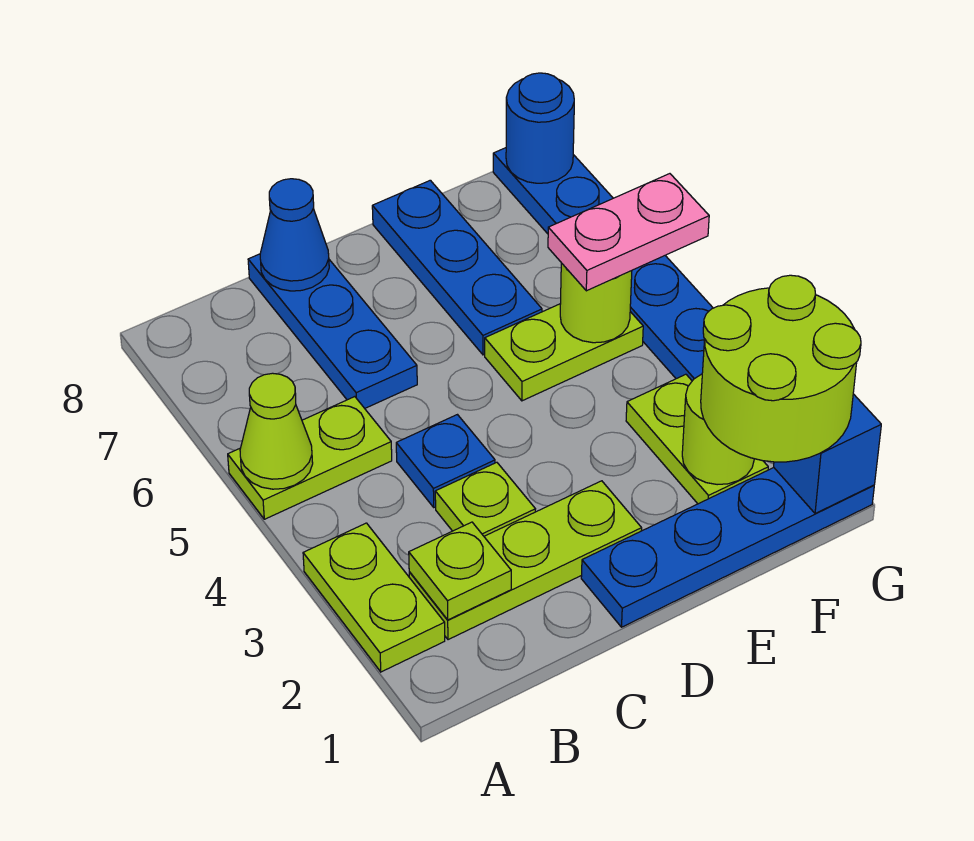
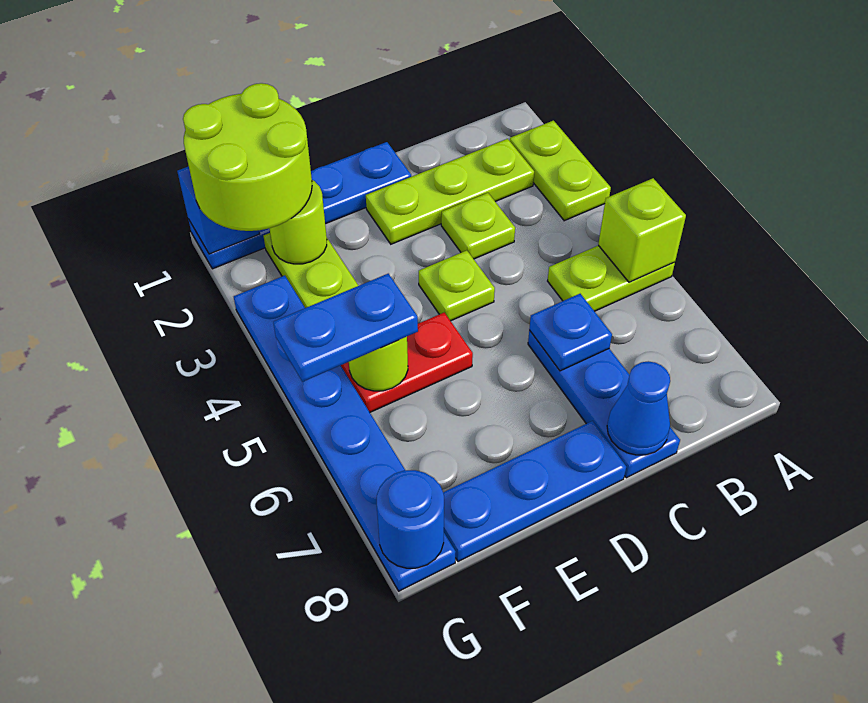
lime 1x1 cone [240,373,313,489] -> lime 1x1 brick [598,178,686,282]
lime 1x1 plate [409,522,511,620] -> lime 1x1 plate moved to [419,250,495,321]
blue 1x1 plate [396,415,495,507] -> blue 1x1 plate moved to [529,294,612,371]
lime 1x2 plate [485,304,643,401] -> red 1x2 plate [341,313,473,412]
blue 1x3 plate [372,180,542,355] -> blue 1x3 plate turned to [443,421,626,562]
pink 1x2 plate [548,174,709,291] -> blue 1x2 plate [273,274,418,382]

